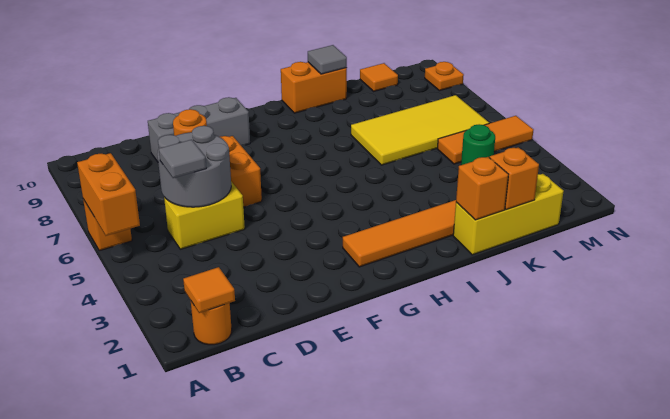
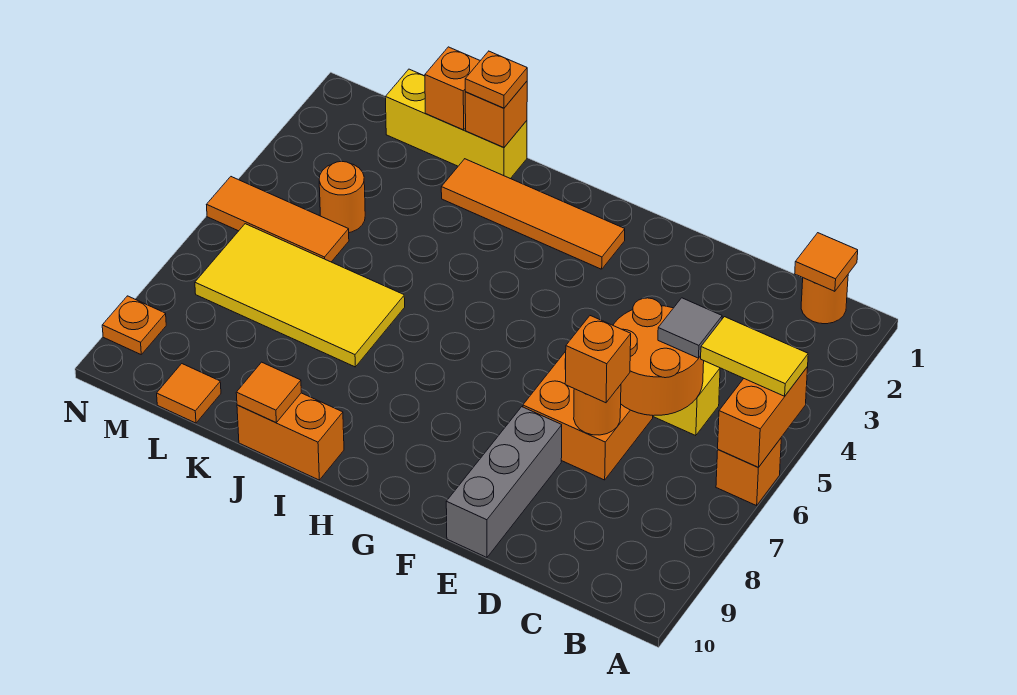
none -> yellow 1x2 tile [701,317,808,396]
grey 2x2 round brick [157,126,231,207] -> orange 2x2 round brick [613,298,704,416]
none -> orange 1x1 brick [565,316,631,403]
grey 1x3 brick [148,97,250,162] -> grey 1x3 brick turned to [446,407,562,557]
none -> orange 1x1 plate [465,51,527,108]
grey 1x1 tile [308,45,347,74] -> orange 1x1 tile [236,362,301,423]
green 1x1 round brick [461,124,495,165] -> orange 1x1 round brick [319,161,365,233]

